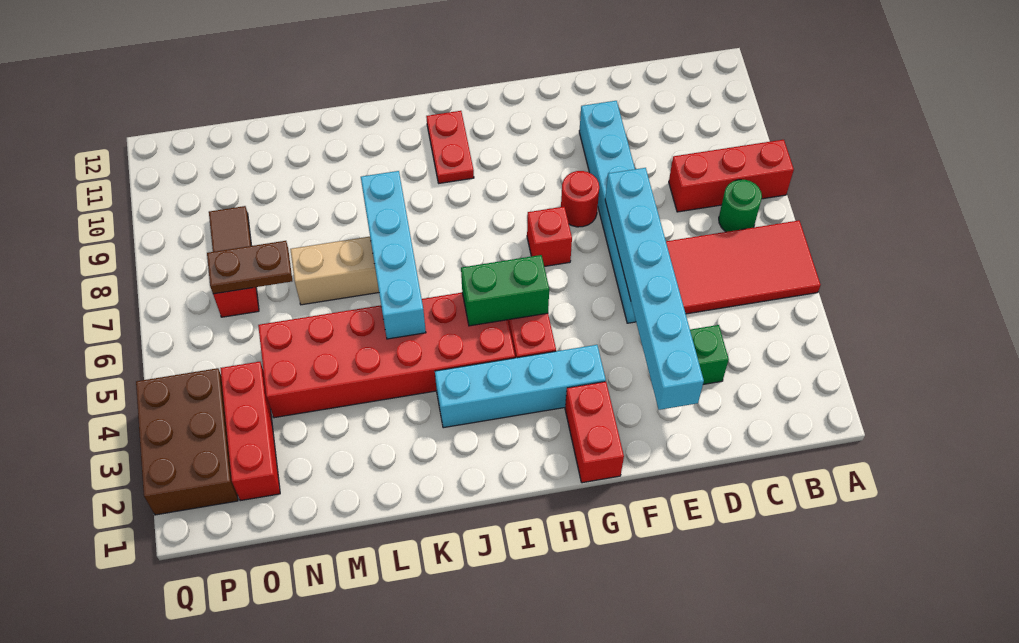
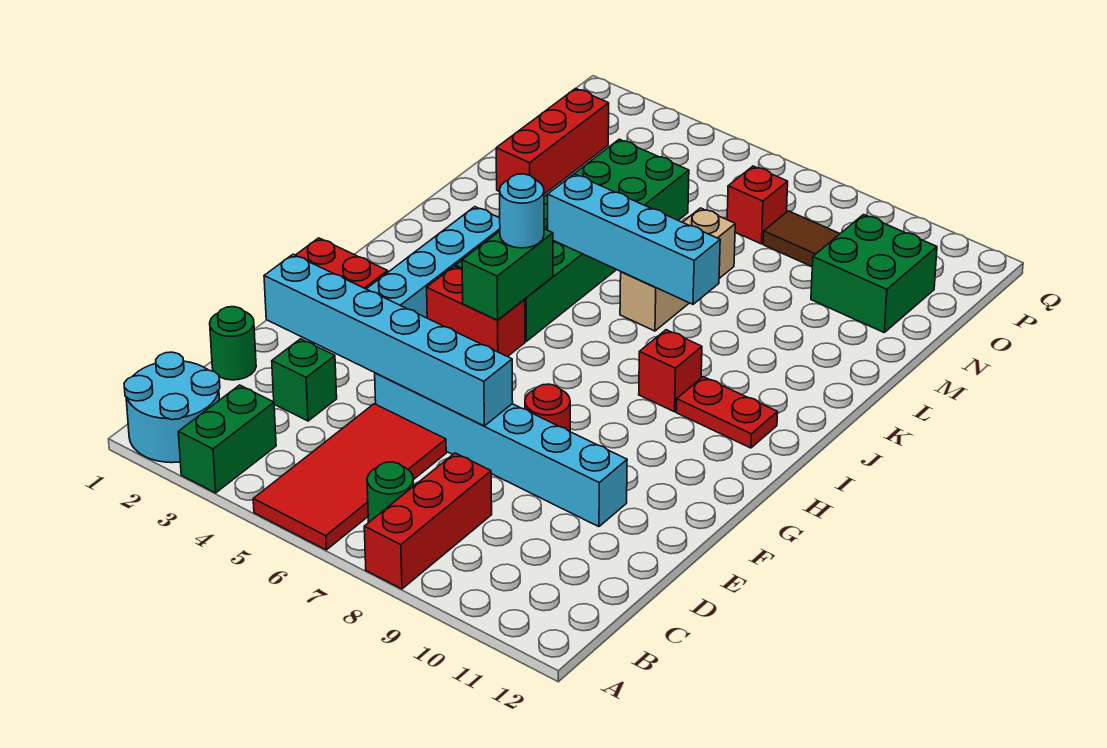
none -> cyan 2x2 round brick [124,352,220,463]
none -> green 1x2 brick [178,385,276,493]
none -> green 1x1 round brick [210,307,256,380]
red 1x1 brick [527,207,572,266] -> red 1x1 brick moved to [639,330,702,412]
red 2x6 brick [258,293,515,418] -> green 2x6 brick [455,139,689,341]
none -> cyan 1x1 round brick [500,174,544,248]
brown 1x2 plate [207,241,292,294] -> none
none -> green 2x2 brick [811,215,937,332]
red 1x3 brick [221,362,280,501] -> red 1x3 brick turned to [496,88,609,194]
brown 2x3 brick [136,368,238,515] -> none

